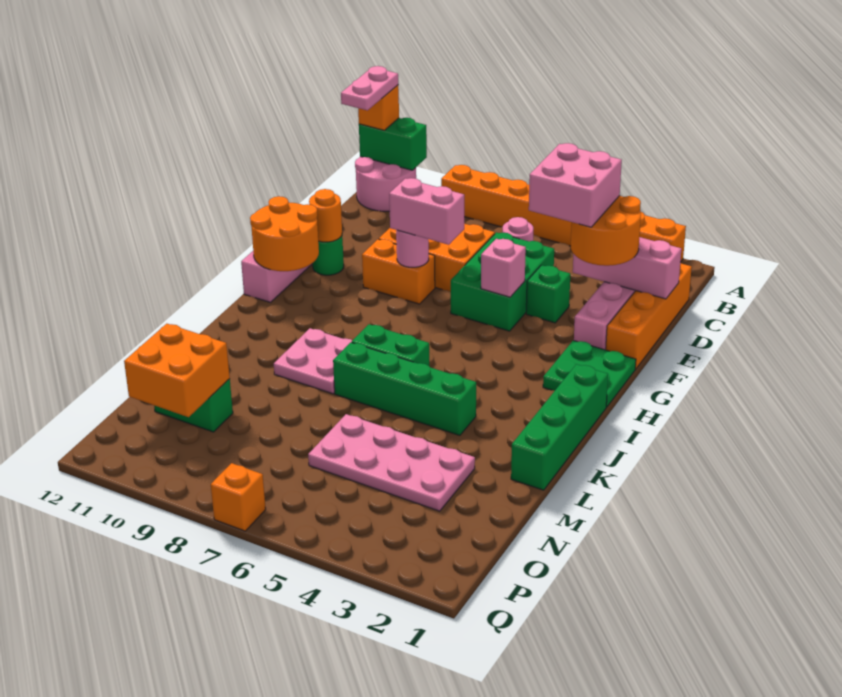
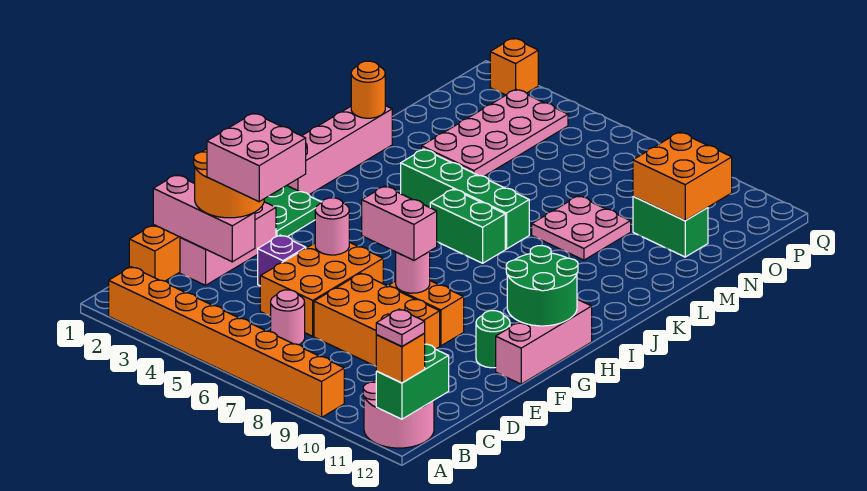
green 1x2 brick [359,118,427,170] -> green 1x2 brick turned to [376,344,449,419]
pink 1x2 plate [341,66,398,110] -> pink 1x1 plate [376,309,425,347]
green 2x3 brick [451,232,554,331] -> orange 2x3 brick [260,242,383,336]
green 1x1 brick [526,265,570,323] -> purple 1x1 brick [258,235,306,286]
pink 1x1 brick [481,239,526,297] -> pink 1x1 round brick [315,198,349,255]
orange 1x1 round brick [309,189,342,242] -> orange 1x1 round brick moved to [351,61,385,118]
orange 2x2 round brick [250,196,319,271] -> green 2x2 round brick [506,246,578,326]
green 1x4 brick [511,364,608,490] -> pink 1x4 brick [287,106,392,195]
pink 2x2 plate [274,328,352,394] -> pink 2x2 plate moved to [532,196,631,260]
pink 2x4 plate [308,414,475,511] -> pink 2x4 plate turned to [422,89,568,176]
orange 1x1 brick [211,463,266,531] -> orange 1x1 brick moved to [490,38,538,95]

